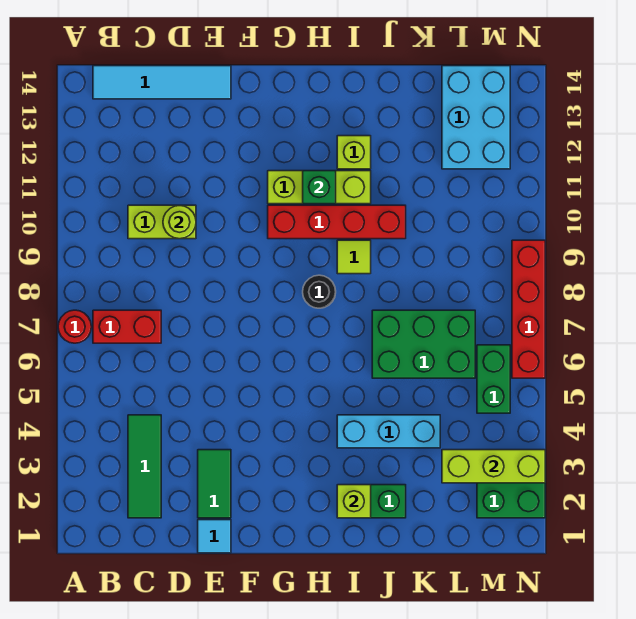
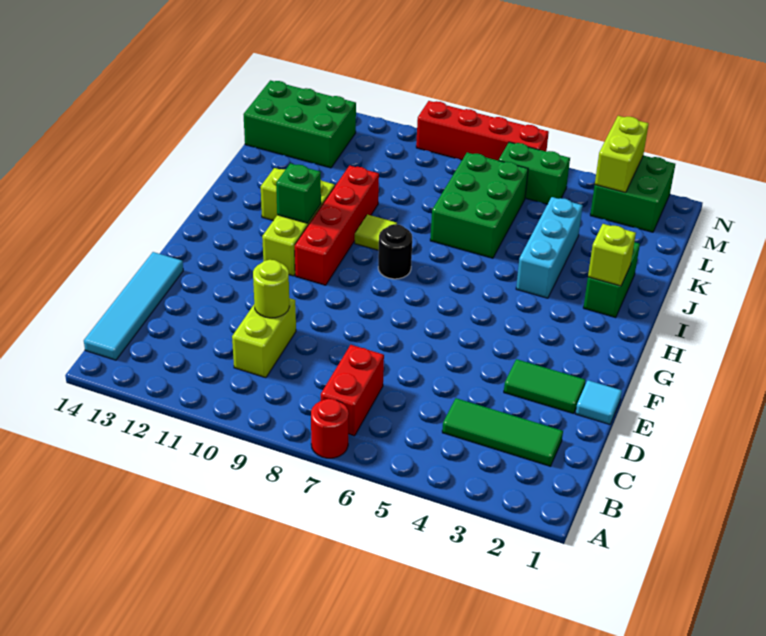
lime 1x3 brick [442,450,545,483] -> lime 1x2 brick [595,116,648,193]
cyan 2x3 brick [442,66,510,169] -> green 2x3 brick [243,80,356,168]

